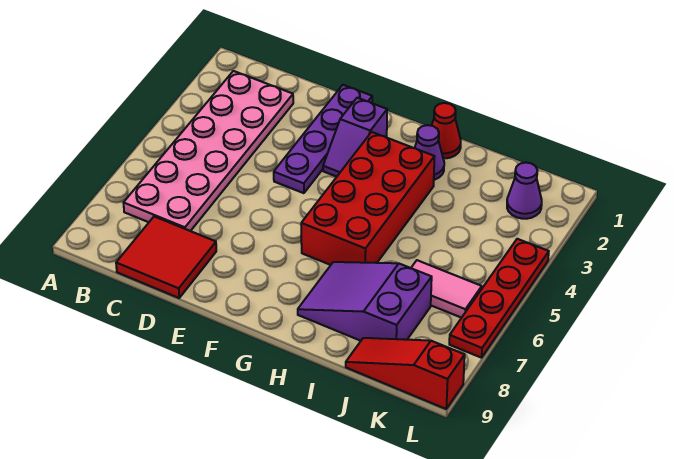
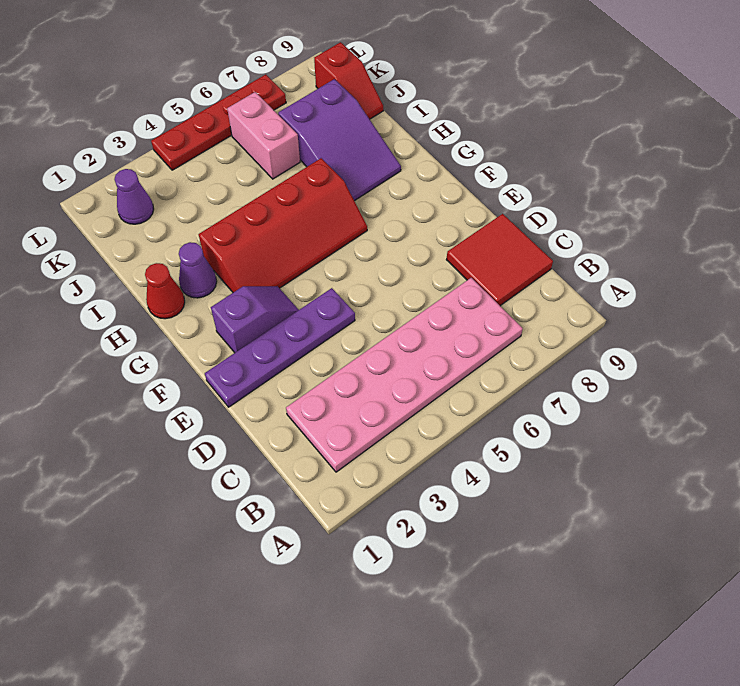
red 2x4 brick [301,132,435,265] -> red 2x4 slope [199,158,367,292]
pink 1x2 tile [411,260,482,318] -> pink 1x2 brick [227,92,300,179]
red 1x3 slope [346,338,465,409] -> red 1x2 slope [314,42,383,119]

